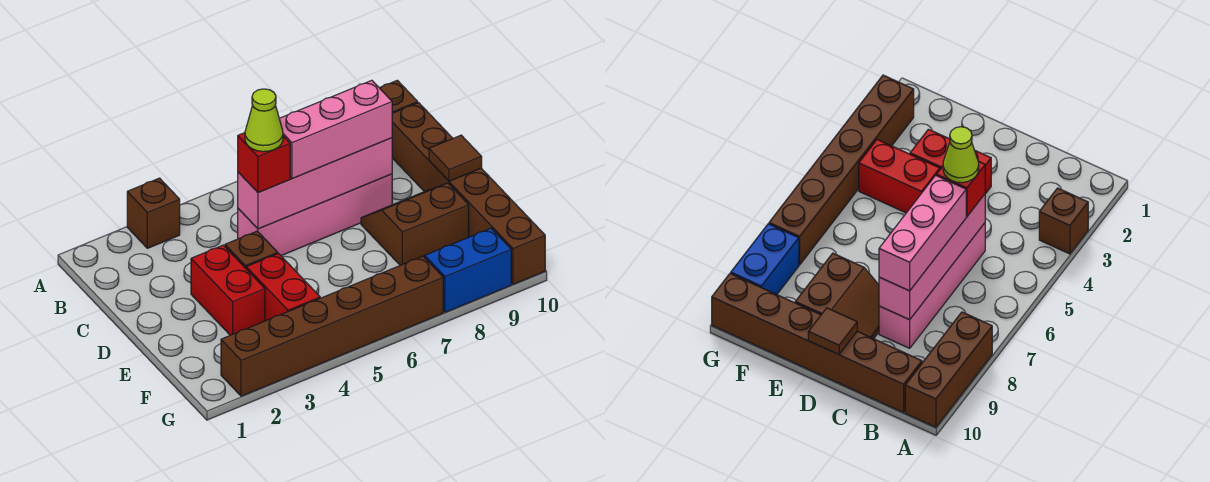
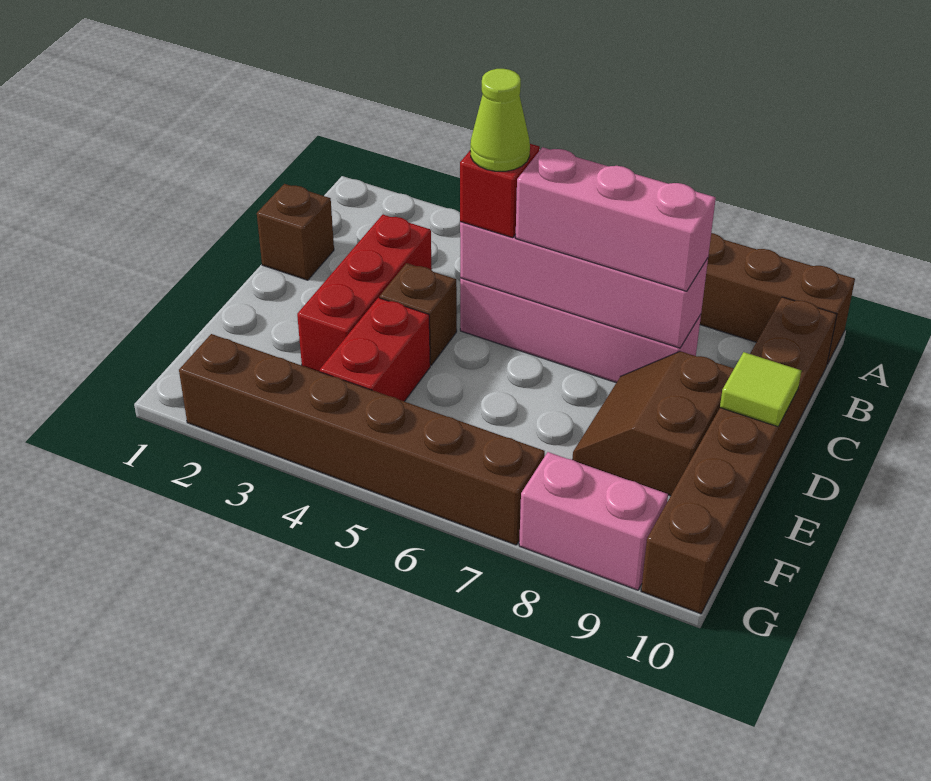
brown 1x1 brick [127,178,180,248] -> brown 1x1 brick moved to [257,184,334,280]
red 1x2 brick [191,245,265,335] -> red 1x3 brick [297,215,432,372]
brown 2x2 slope [361,183,469,265] -> brown 2x2 slope turned to [573,351,734,496]
brown 1x1 tile [429,135,482,181] -> lime 1x1 tile [720,352,801,427]
blue 1x2 brick [425,228,511,312] -> pink 1x2 brick [519,452,668,590]

